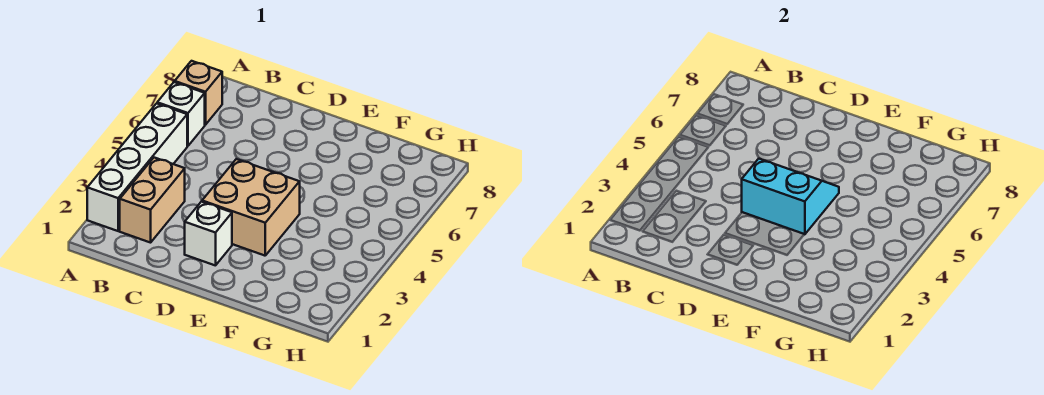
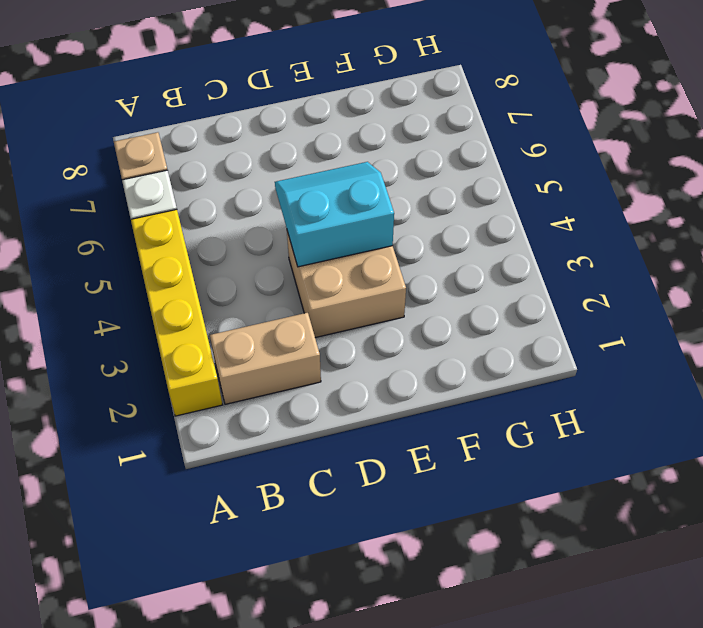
white 1x4 brick [87,103,187,231] -> yellow 1x4 brick [131,210,222,416]
tan 1x2 brick [120,158,185,243] -> tan 1x2 brick turned to [210,313,321,404]
white 1x1 brick [185,202,232,266] -> none

